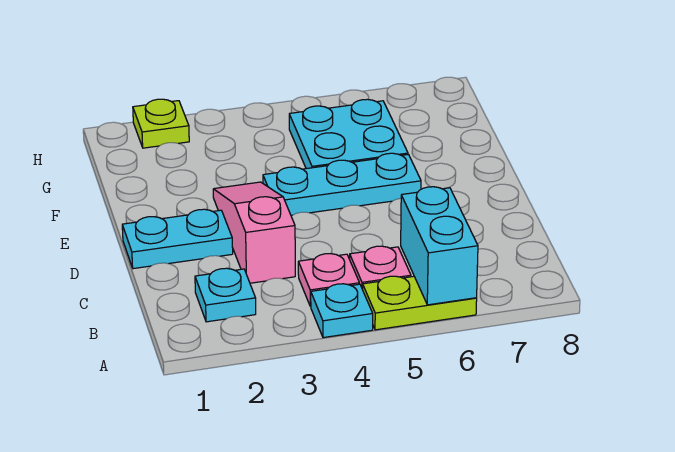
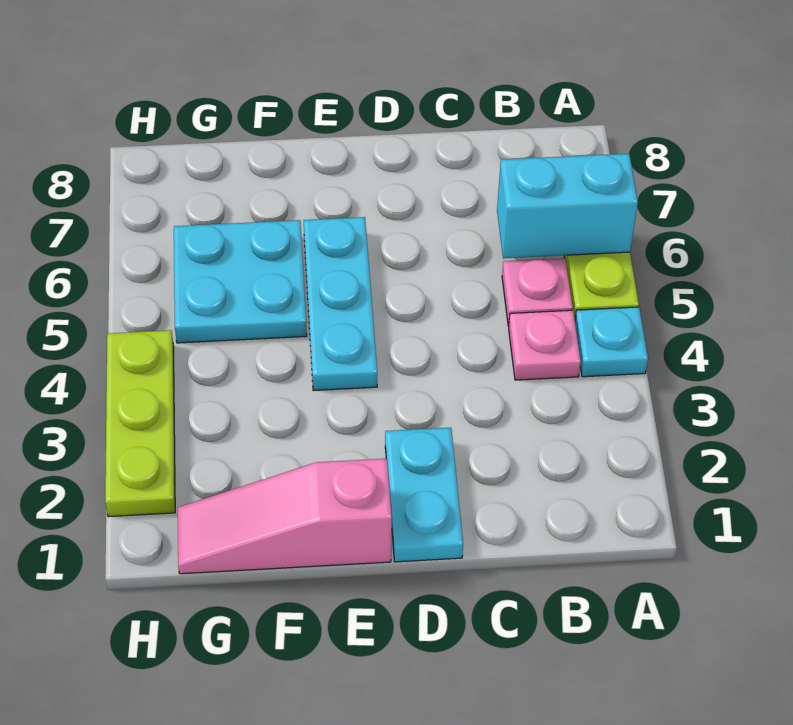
cyan 1x1 plate [195,268,256,322] -> none
pink 1x3 slope [213,182,295,283] -> pink 1x3 slope moved to [178,459,392,574]
lime 1x1 plate [133,99,189,148] -> lime 1x3 plate [105,330,175,517]

